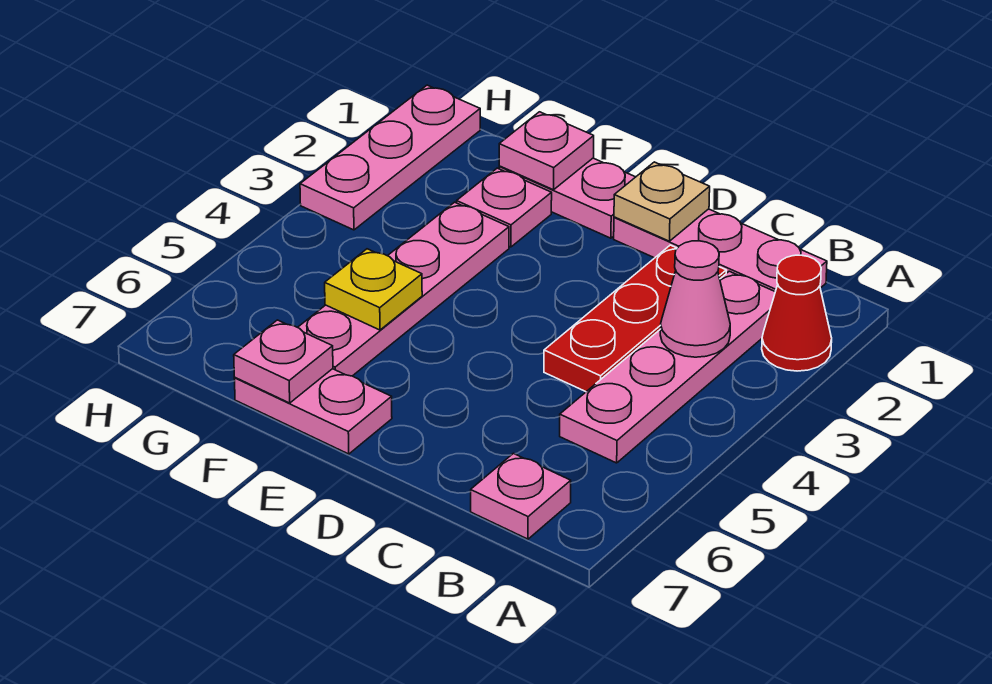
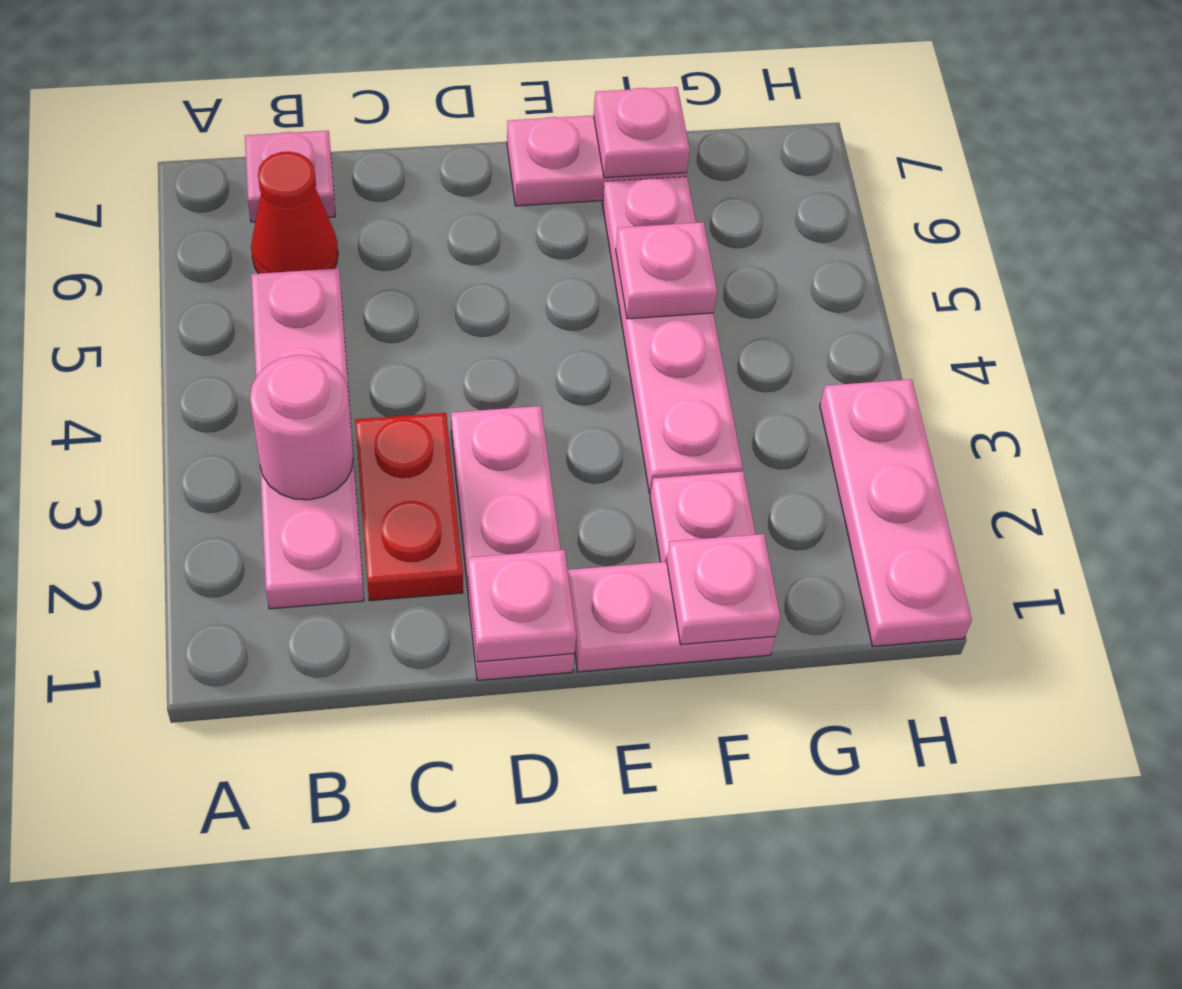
red 1x1 cone [762,255,832,371] -> red 1x1 cone moved to [251,152,338,274]
pink 1x3 plate [614,209,827,292] -> pink 1x3 plate turned to [451,406,574,681]
pink 1x1 cone [660,241,730,357] -> pink 1x1 round brick [250,355,353,500]
red 1x3 plate [544,245,726,392] -> red 1x2 plate [355,413,463,601]
tan 1x1 plate [614,162,710,241] -> pink 1x1 plate [468,550,576,662]
yellow 1x1 plate [325,249,422,330] -> pink 1x1 plate [616,222,717,319]

